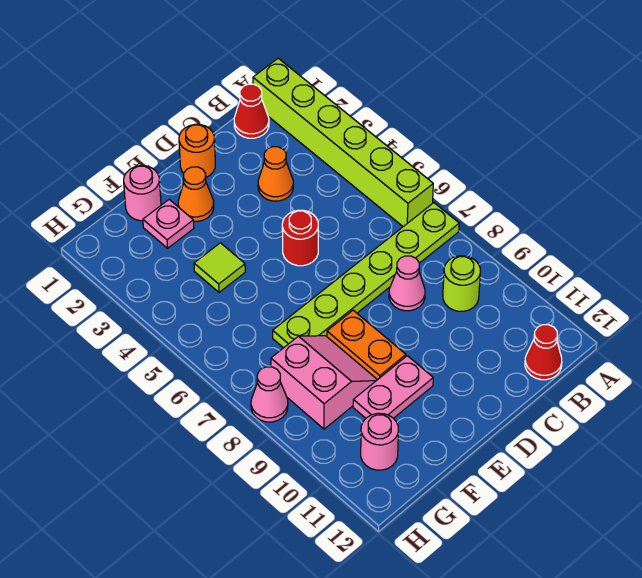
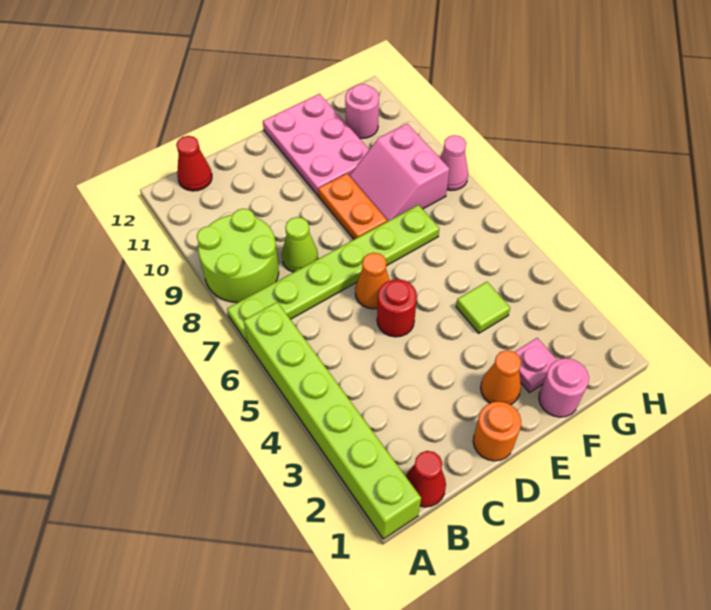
lime 1x1 round brick [443,256,480,311] -> lime 2x2 round brick [197,209,279,303]
orange 1x1 cone [258,147,293,201] -> orange 1x1 cone moved to [355,253,390,309]
pink 1x1 cone [389,256,425,311] -> lime 1x1 cone [282,217,318,272]
pink 1x2 plate [353,356,433,418] -> pink 2x3 plate [263,94,369,196]

